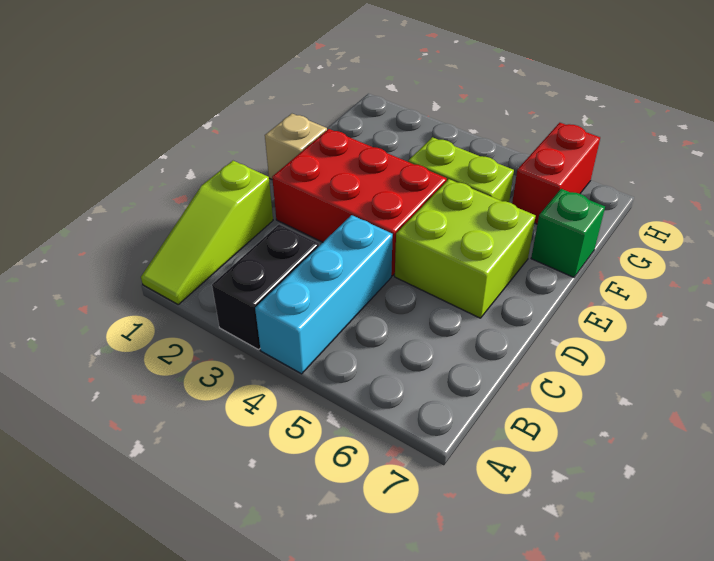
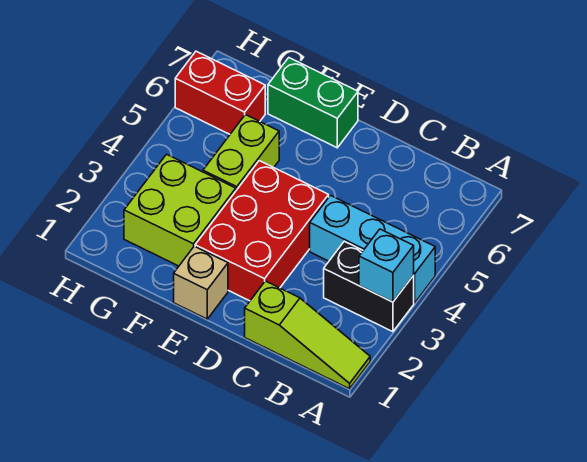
none -> cyan 1x1 brick [359,229,414,302]
lime 2x2 brick [395,179,536,318] -> lime 2x2 brick moved to [124,154,236,266]
green 1x1 brick [531,189,605,277] -> green 1x2 brick [268,58,358,148]

